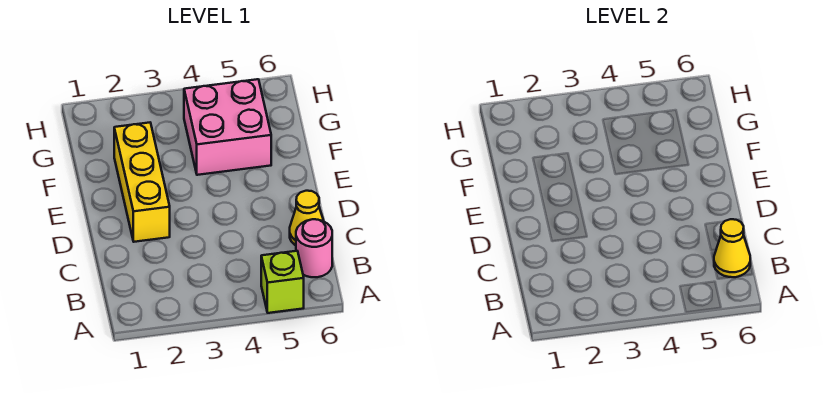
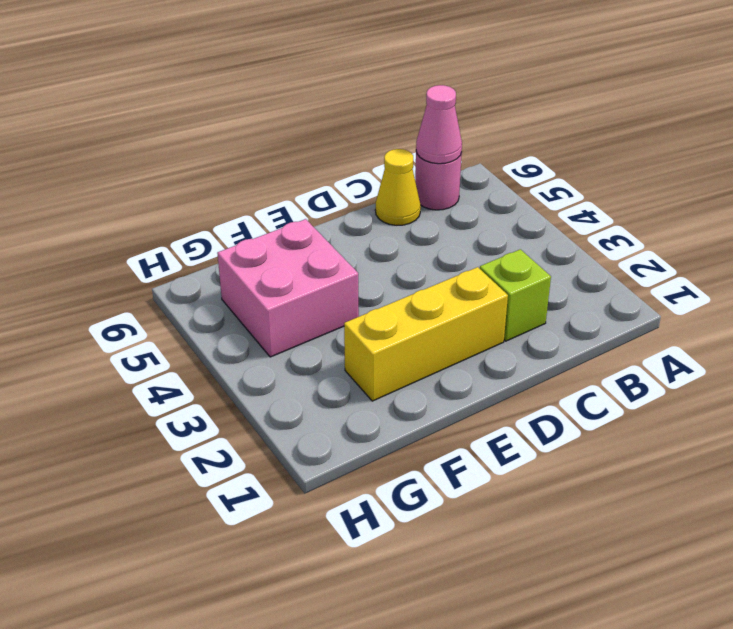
lime 1x1 brick [261,251,304,313] -> lime 1x1 brick moved to [480,249,551,341]
yellow 1x1 cone [714,219,750,277] -> pink 1x1 cone [416,85,462,164]

